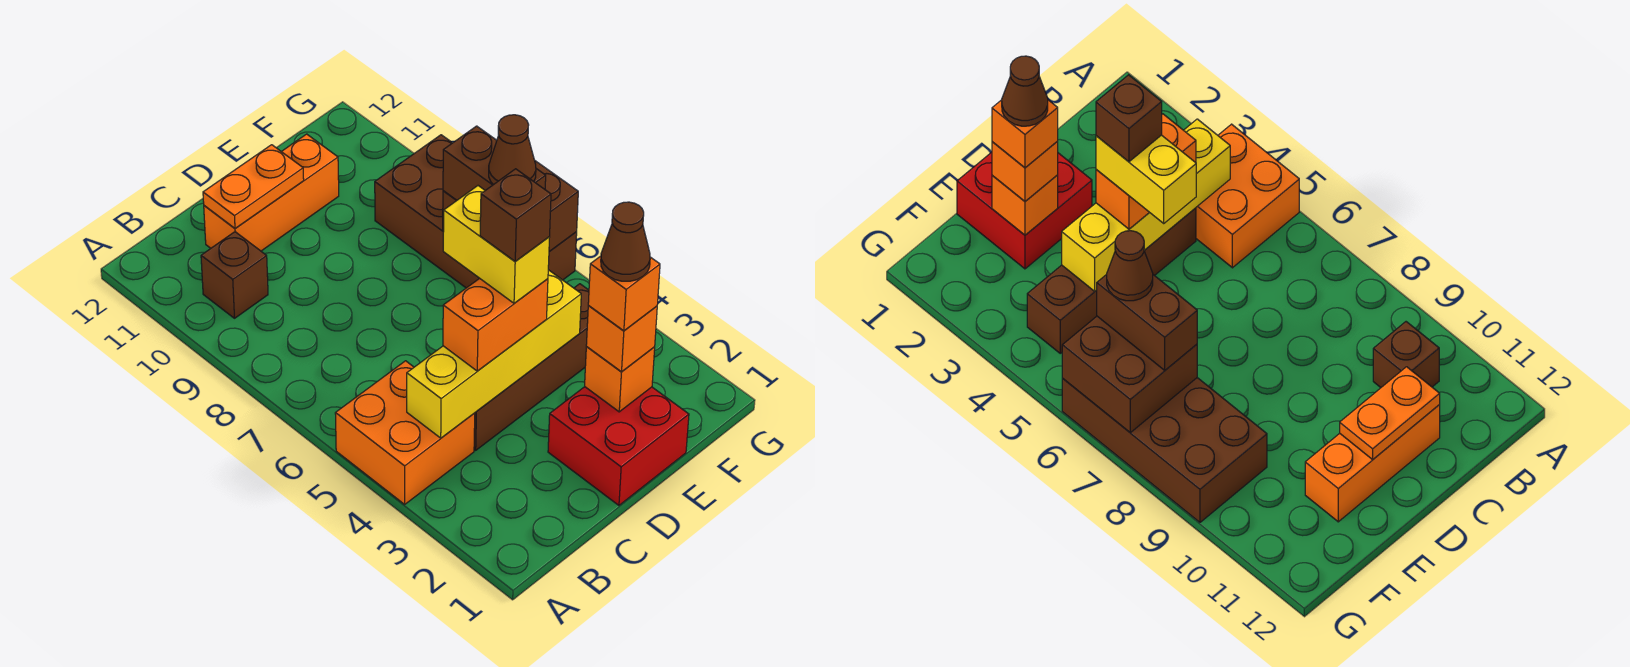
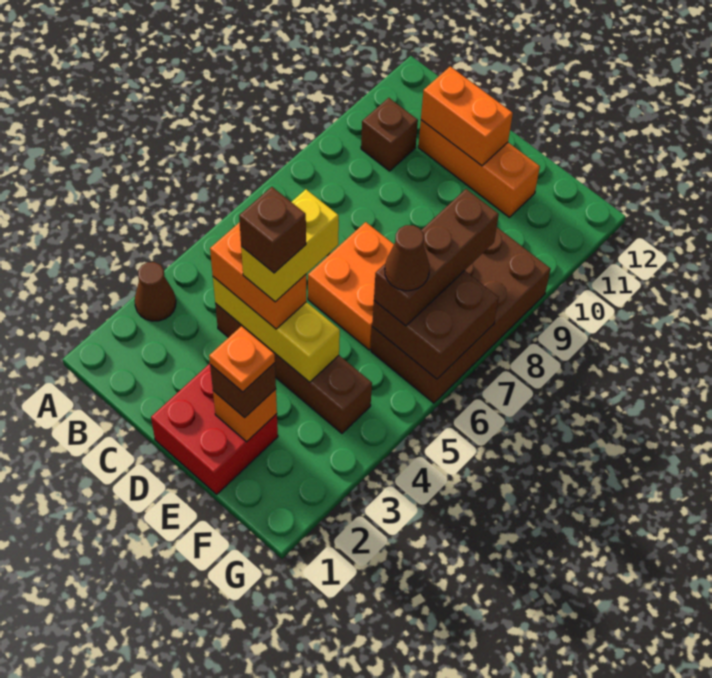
orange 2x2 brick [335,361,475,504] -> orange 2x2 brick moved to [308,222,394,350]
yellow 1x4 brick [407,270,581,438] -> yellow 1x3 brick [213,277,340,382]
orange 1x2 plate [203,145,304,229] -> orange 1x2 brick [421,67,513,166]
orange 1x1 brick [586,306,657,372] -> brown 1x1 brick [210,363,276,418]
orange 1x1 brick [588,256,660,331] -> orange 1x1 plate [209,326,275,392]
brown 1x1 cone [601,202,650,281] -> brown 1x1 cone moved to [135,262,176,321]
brown 1x2 brick [443,126,546,200] -> brown 1x3 brick [374,189,499,326]

